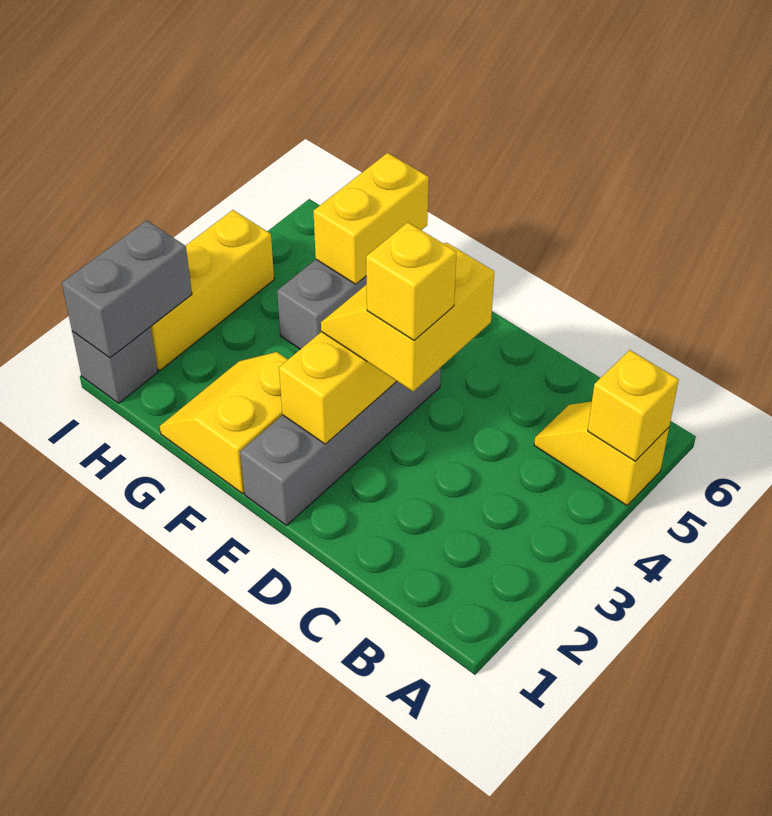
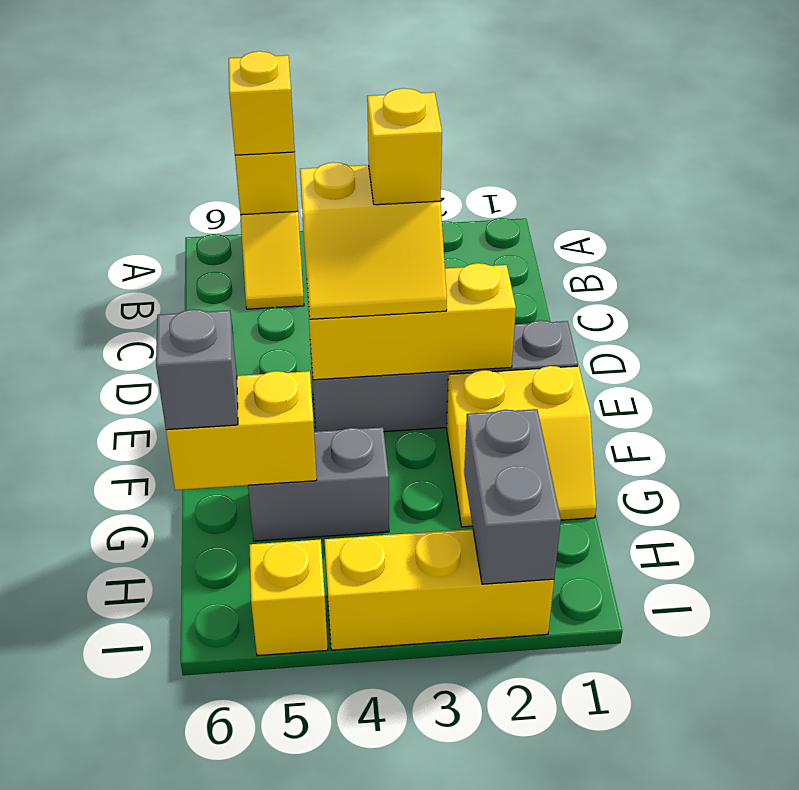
none -> yellow 1x1 brick [229,51,295,155]
grey 1x1 brick [72,327,158,403] -> grey 1x1 brick moved to [156,309,238,430]
grey 1x2 brick [62,220,192,358] -> grey 1x2 brick turned to [464,409,561,584]
none -> yellow 1x1 brick [250,539,328,656]

